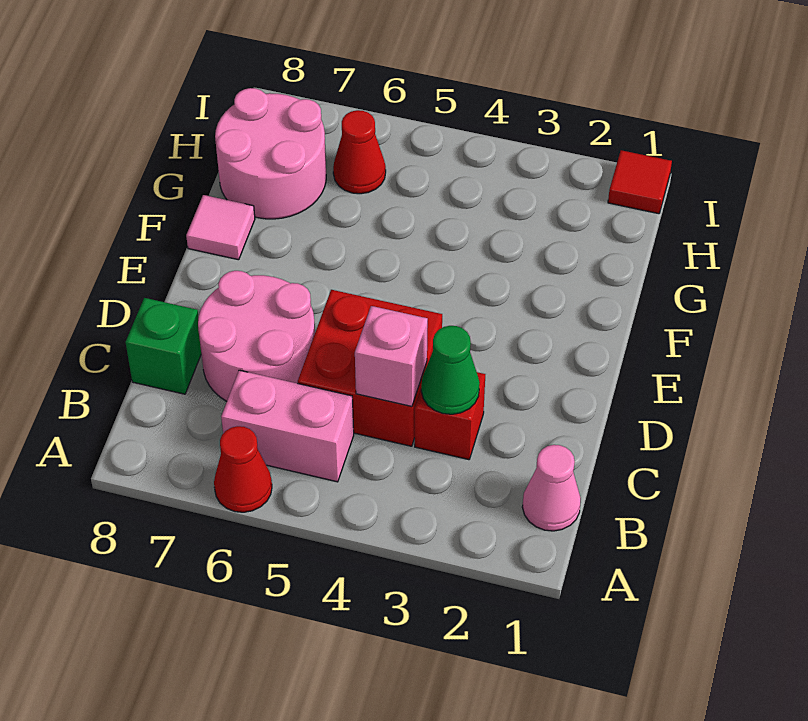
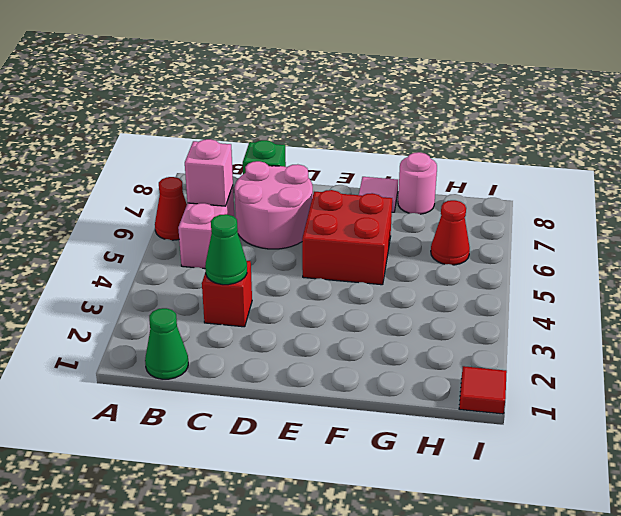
pink 1x1 cone [522,445,581,531] -> green 1x1 cone [145,308,188,379]
red 2x2 brick [298,290,442,446] -> red 2x2 brick moved to [302,190,392,285]
pink 1x1 brick [355,306,428,406] -> pink 1x1 brick moved to [185,139,233,206]
pink 2x2 round brick [215,88,326,219] -> pink 1x1 round brick [398,152,437,214]

